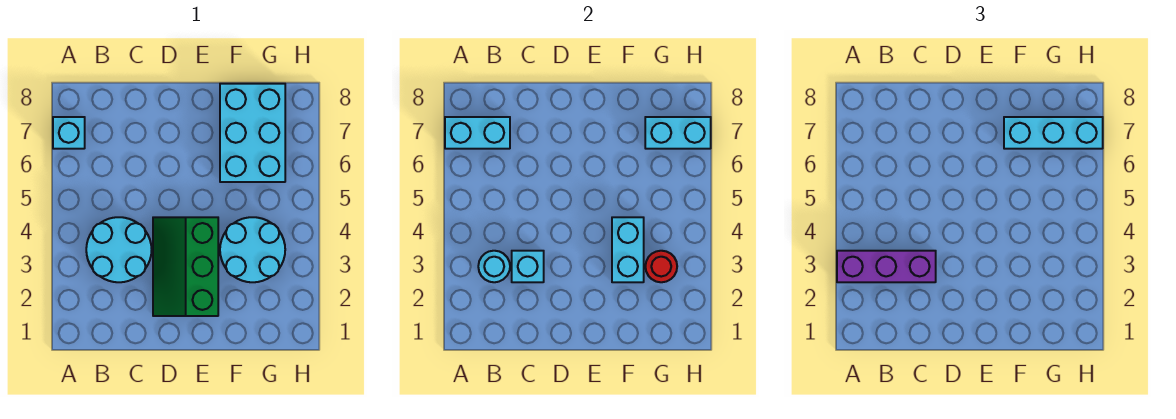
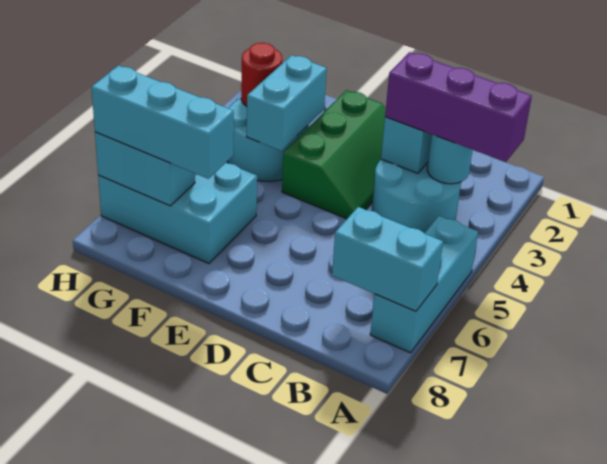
cyan 1x1 brick [53,117,85,149] -> cyan 1x3 brick [370,216,478,353]
cyan 2x3 brick [220,84,285,182] -> cyan 2x3 brick turned to [98,163,257,263]

